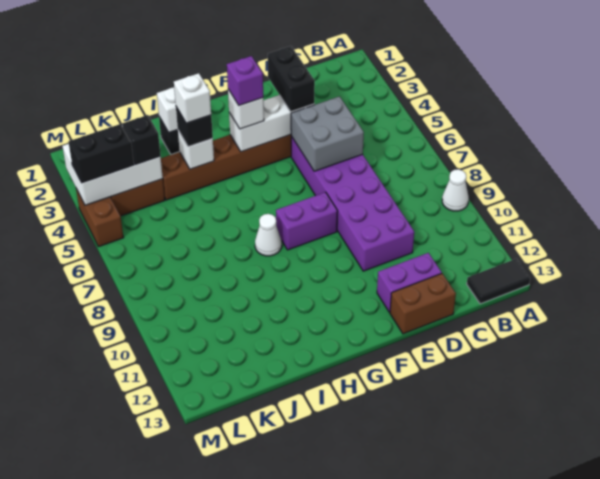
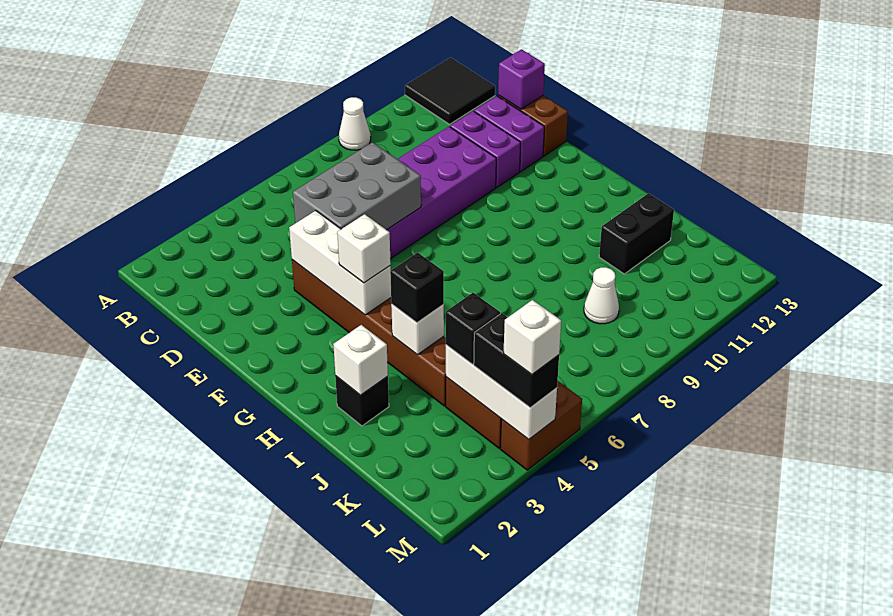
black 1x2 tile [467,259,530,304] -> black 2x2 tile [405,58,495,124]
grey 2x2 brick [291,97,364,171] -> grey 2x3 brick [293,142,421,230]
black 1x2 brick [268,46,315,112] -> black 1x2 brick moved to [599,193,674,274]
purple 1x2 brick [276,192,338,250] -> purple 1x2 brick moved to [450,111,521,187]
purple 1x1 brick [227,56,263,105] -> purple 1x1 brick moved to [498,49,545,109]
white 1x1 cone [255,214,282,256] -> white 1x1 cone moved to [584,267,619,324]
white 1x1 brick [174,73,211,123] -> white 1x1 brick moved to [504,300,561,375]
white 2x3 brick [63,144,163,205] -> white 1x3 brick [446,345,557,439]

